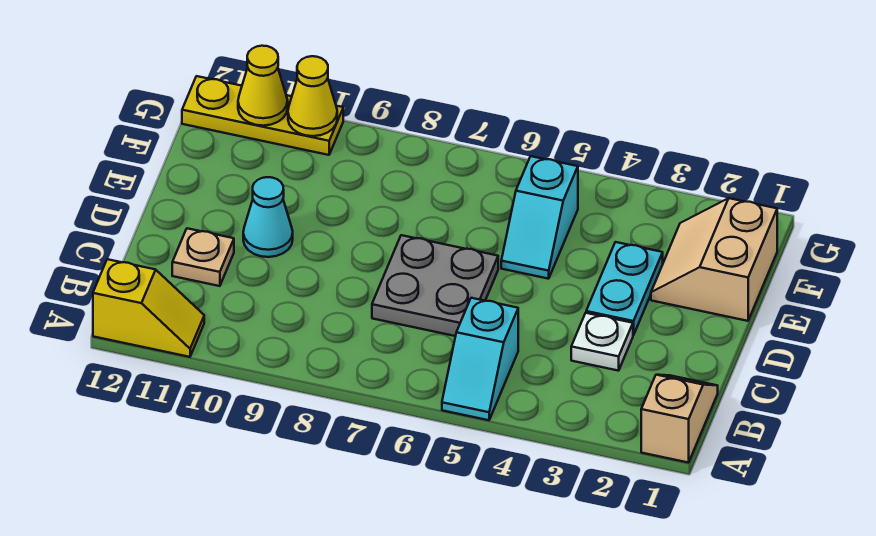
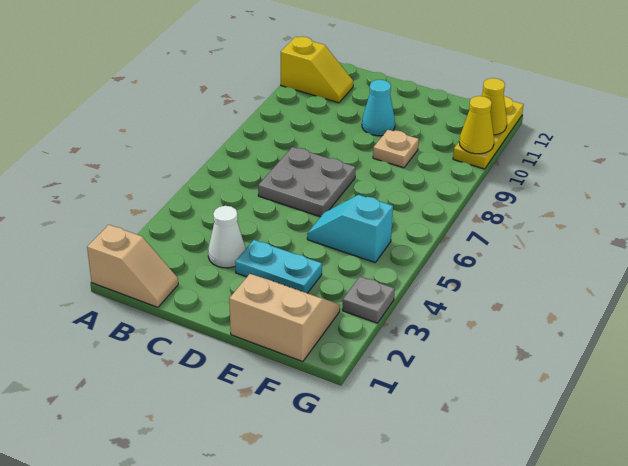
cyan 1x2 slope [442,298,518,420] -> none
yellow 1x2 slope [93,259,204,357] -> yellow 1x2 slope turned to [281,37,353,103]
white 1x1 plate [571,313,633,371] -> white 1x1 cone [208,206,245,268]
tan 1x1 plate [172,228,234,286] -> tan 1x1 plate moved to [373,130,419,168]
none -> grey 1x1 plate [342,276,395,323]

